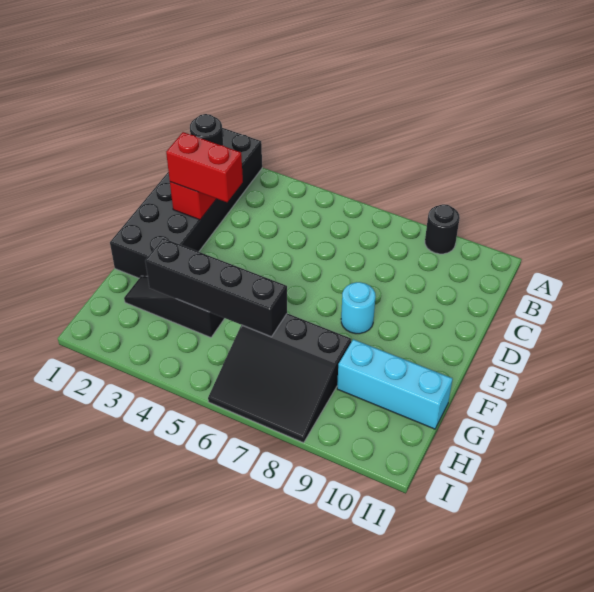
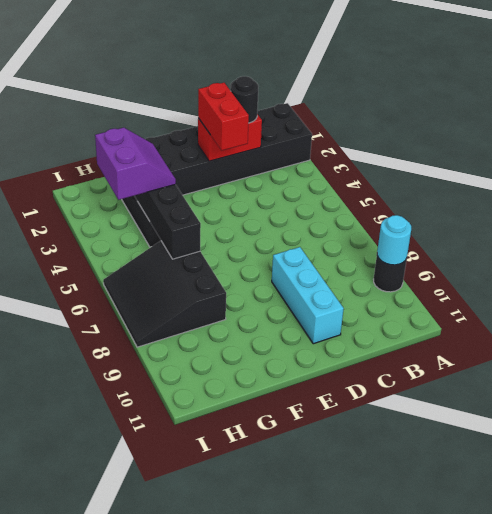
cyan 1x1 round brick [341,282,376,334] -> cyan 1x1 round brick moved to [377,215,411,265]
none -> purple 2x2 slope [95,128,176,200]
cyan 1x3 brick [337,339,453,429] -> cyan 1x3 brick moved to [272,247,344,344]

